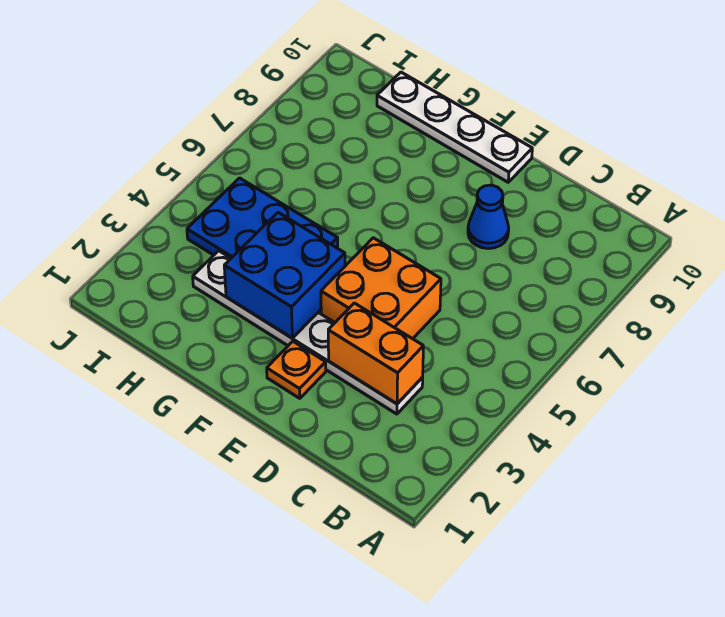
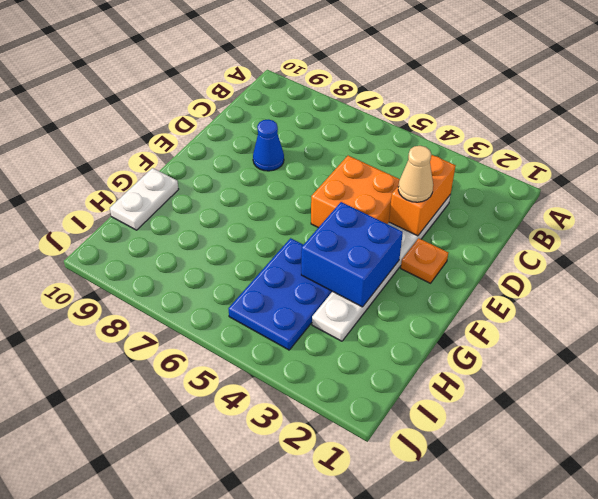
none -> tan 1x1 cone [398,146,433,202]
white 1x4 plate [377,72,532,182] -> white 1x2 plate [110,168,179,230]

